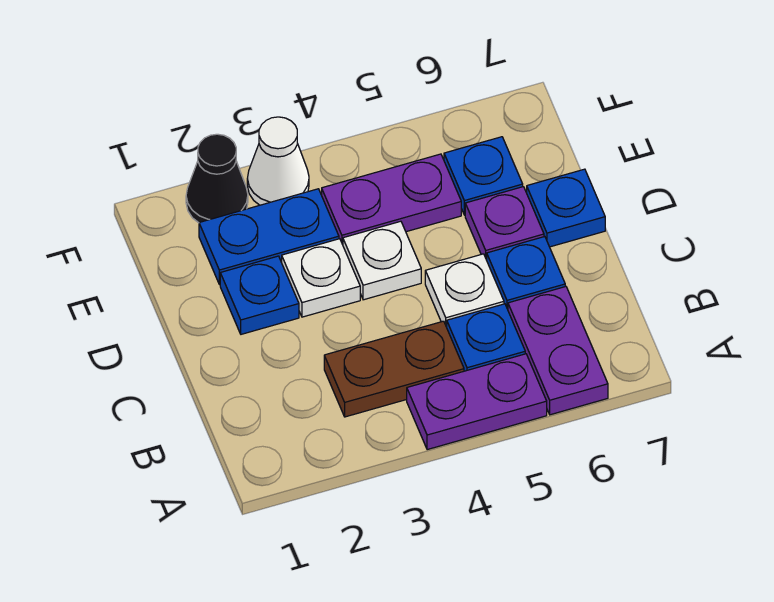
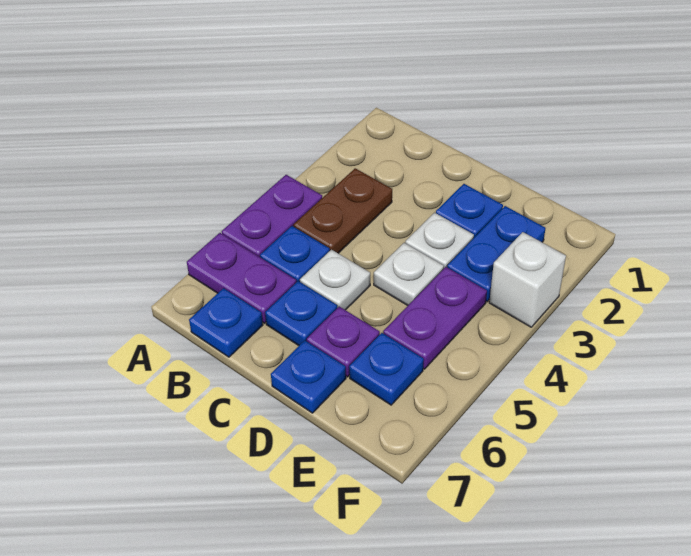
none -> blue 1x1 plate [189,288,263,357]
black 1x1 cone [186,134,248,223] -> none
white 1x1 cone [247,117,309,205] -> white 1x1 brick [489,232,566,327]

